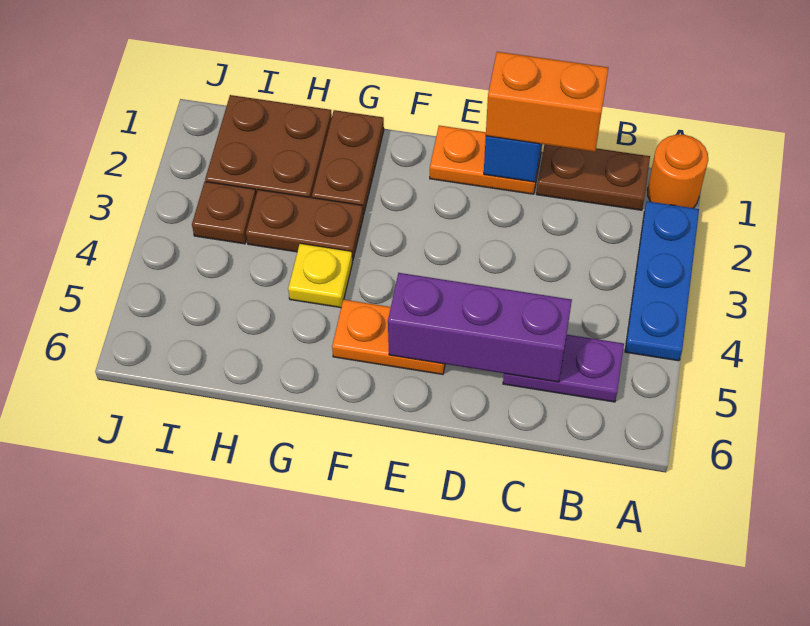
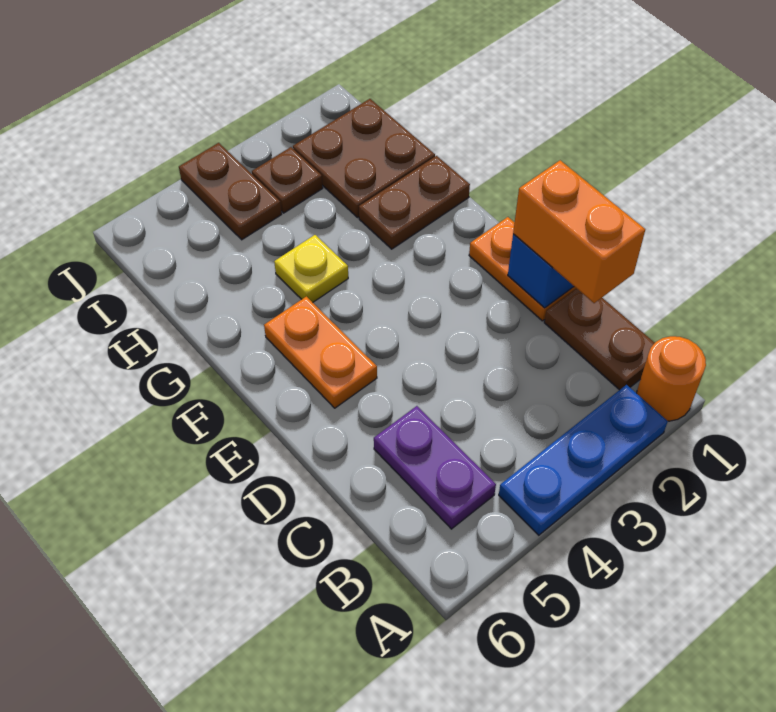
purple 1x3 brick [388,273,572,382] -> none
brown 1x2 plate [246,190,363,261] -> brown 1x2 plate moved to [179,143,282,240]

